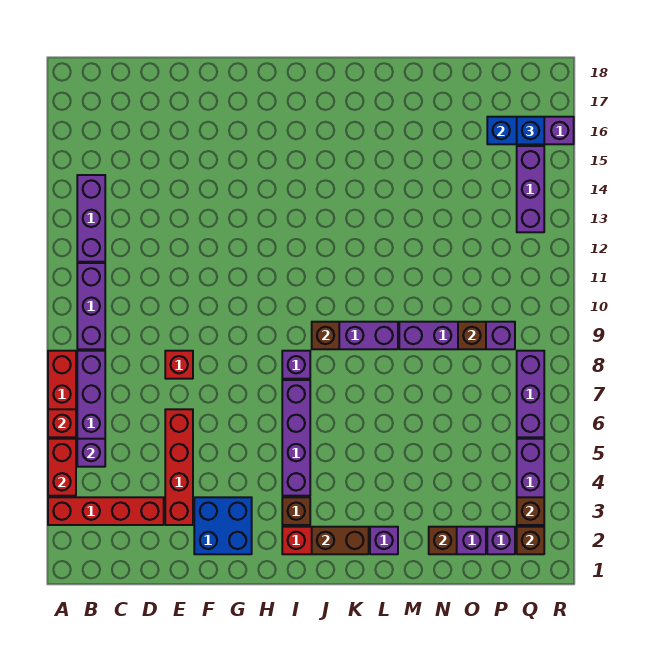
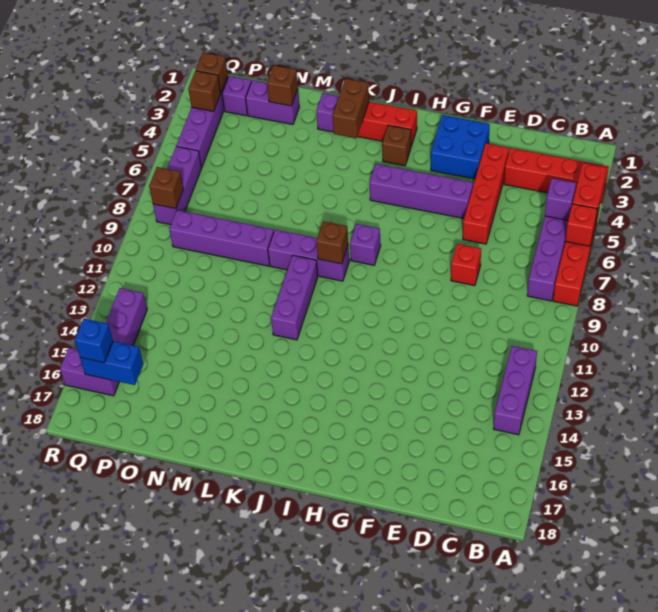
purple 1x3 brick [77,263,105,349] -> purple 1x3 brick moved to [271,255,318,340]
purple 1x4 brick [282,380,310,496] -> purple 1x4 brick turned to [369,164,473,219]
brown 1x2 brick [312,527,369,554] -> brown 1x2 brick turned to [332,78,369,138]
brown 1x1 brick [458,322,486,349] -> brown 1x1 brick moved to [149,167,183,209]

